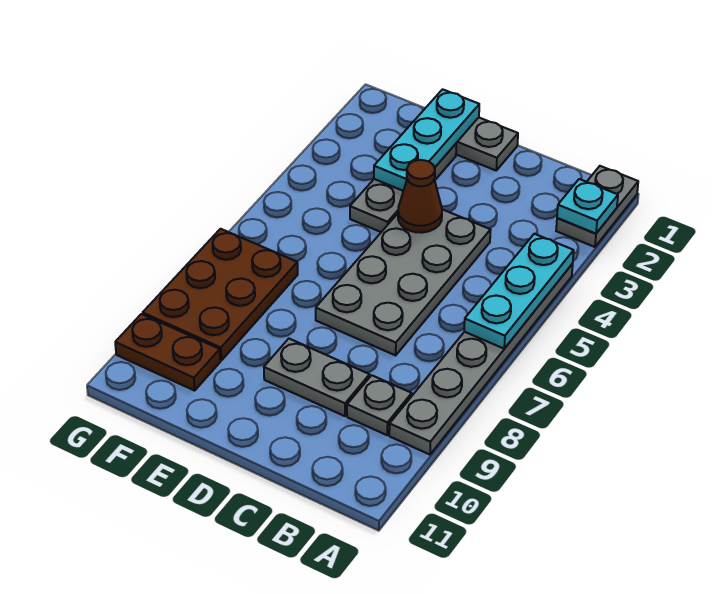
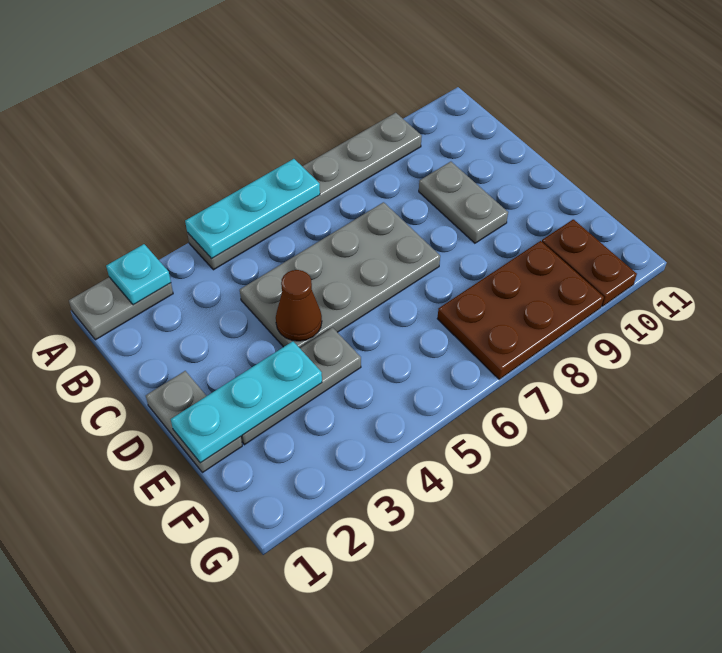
grey 1x1 plate [347,375,412,435] -> none

